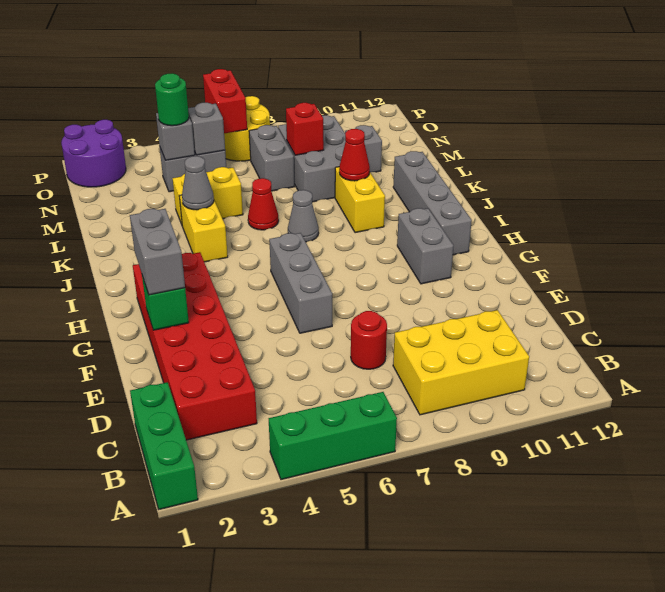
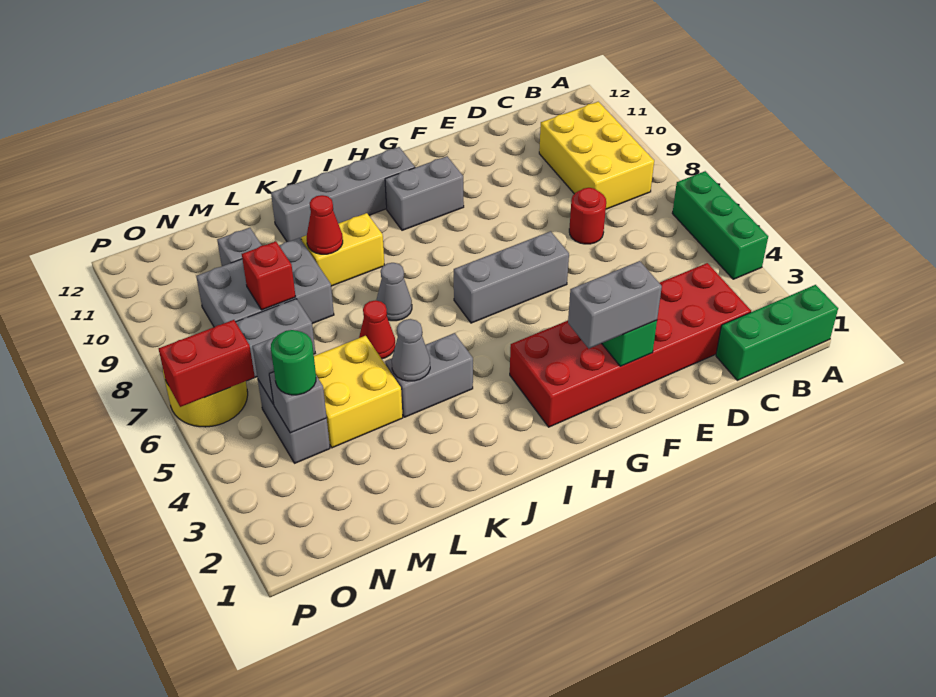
yellow 1x2 brick [179,195,228,262] -> grey 1x2 brick [385,333,473,417]
yellow 1x2 brick [172,167,243,224] -> yellow 2x2 brick [314,336,403,448]
purple 2x2 round brick [61,120,126,187] -> none

